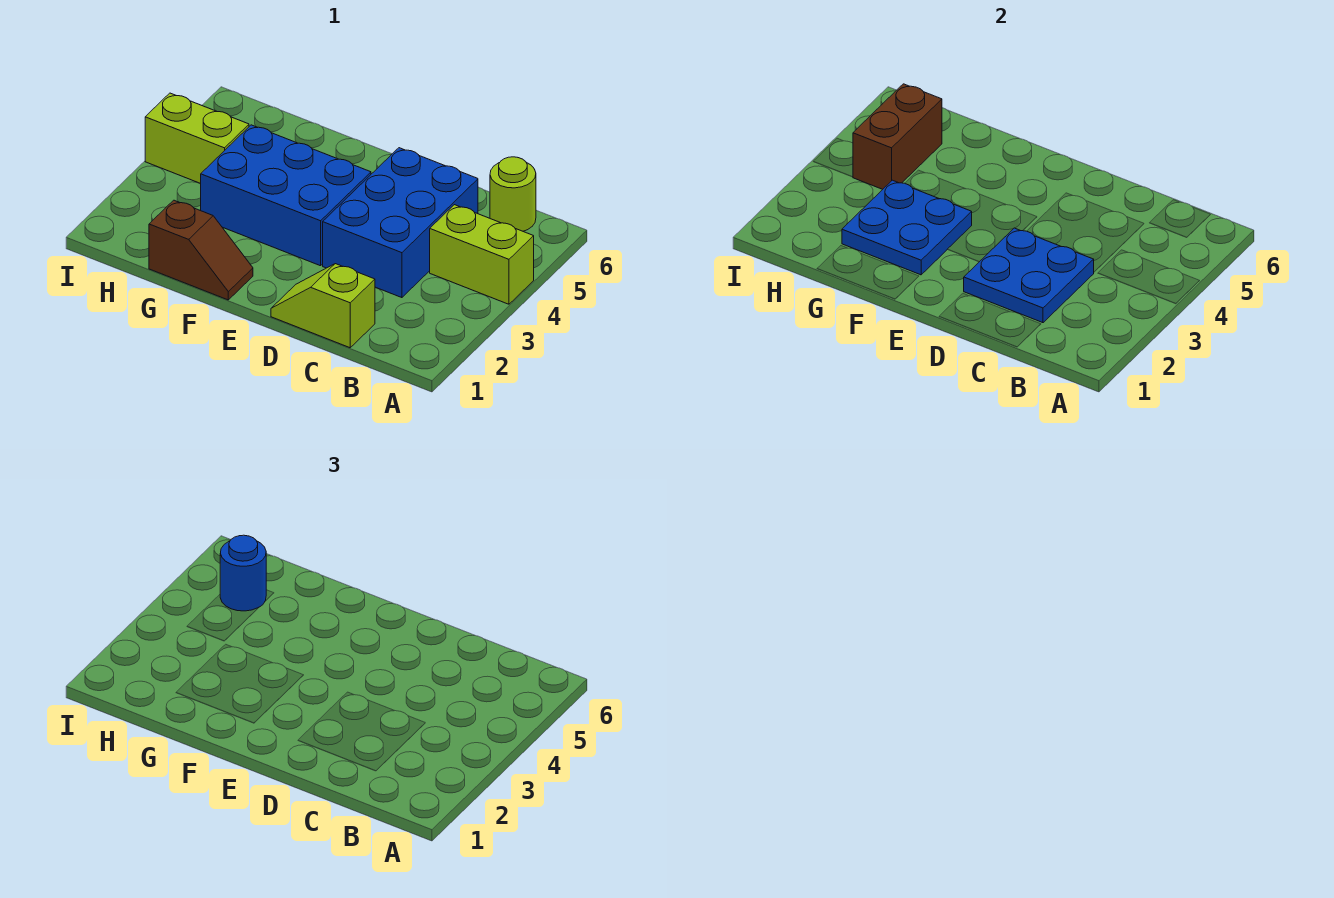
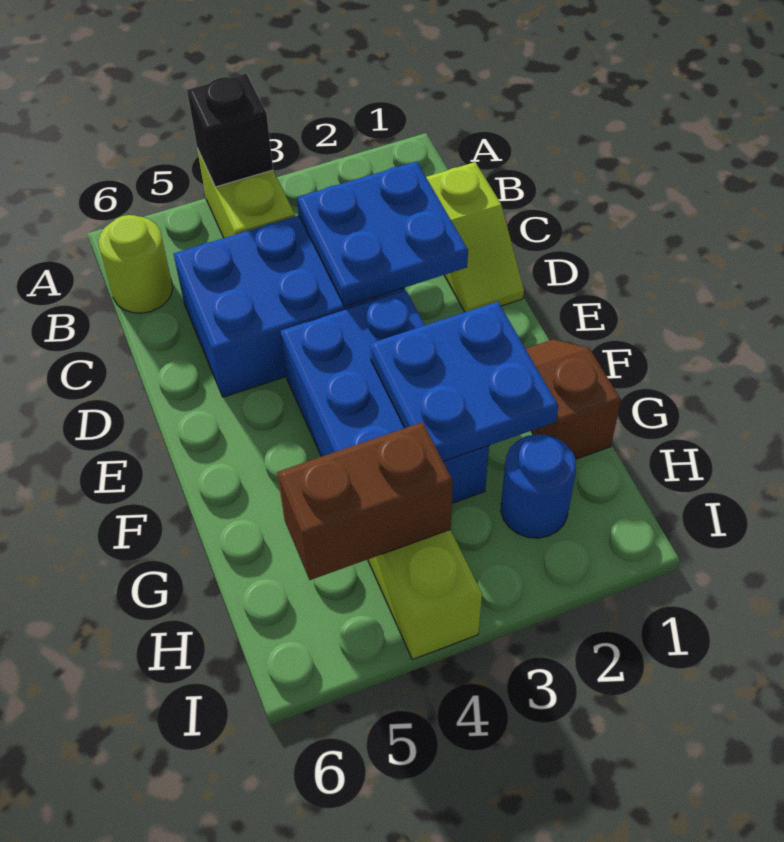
none -> black 1x1 brick [187,73,273,187]
blue 1x1 round brick [220,535,266,611] -> blue 1x1 round brick moved to [501,434,576,538]

